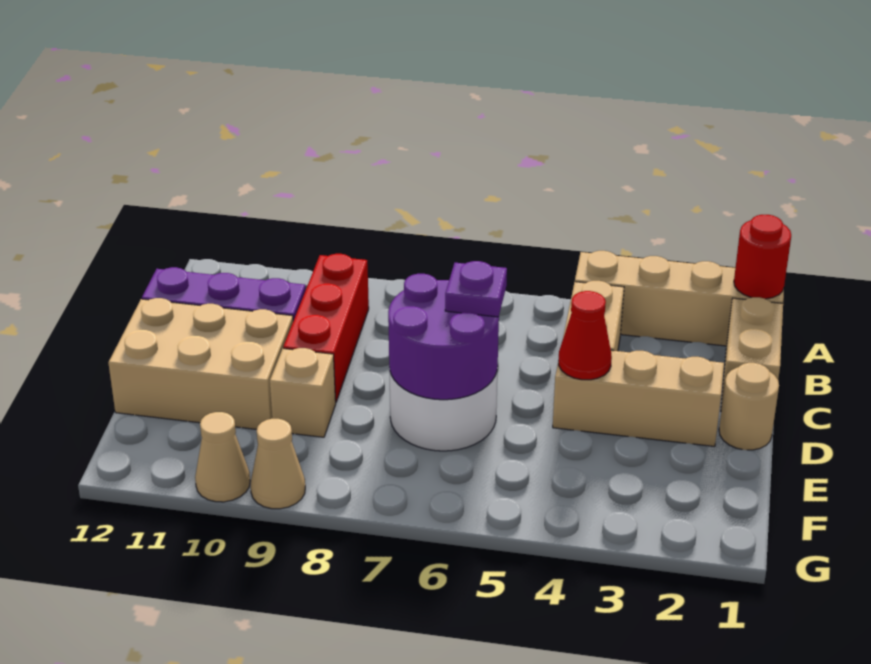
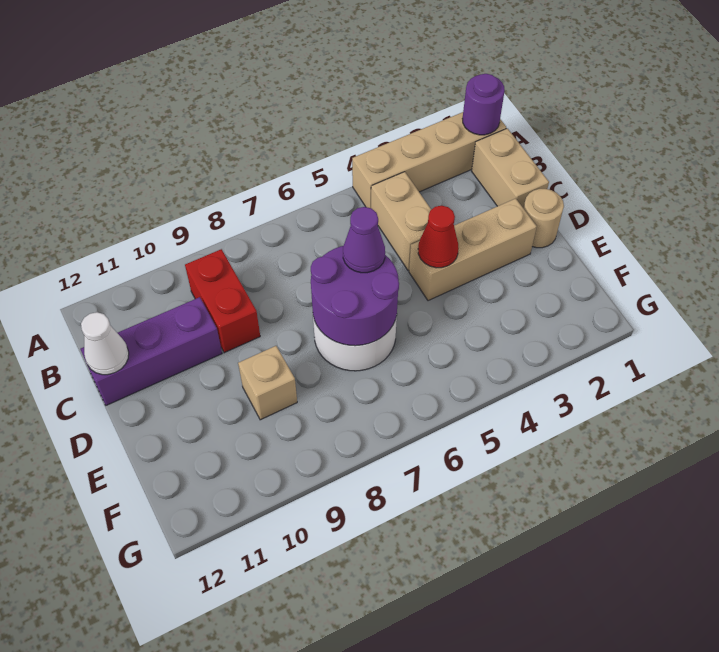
red 1x1 round brick [734,215,791,299] -> purple 1x1 round brick [462,74,505,135]
red 1x3 brick [283,254,369,402] -> red 1x2 brick [185,249,260,353]
none -> white 1x1 cone [81,312,129,375]
purple 1x1 plate [445,261,507,317] -> purple 1x1 cone [343,207,385,273]
tan 2x3 brick [108,298,293,429] -> none
tan 1x1 cone [250,419,305,509] -> none
tan 1x1 cone [195,412,250,502] -> none

